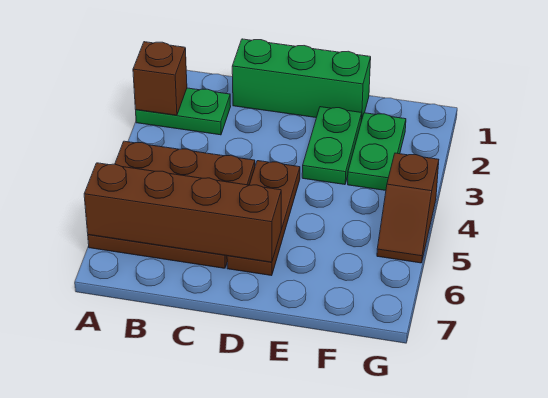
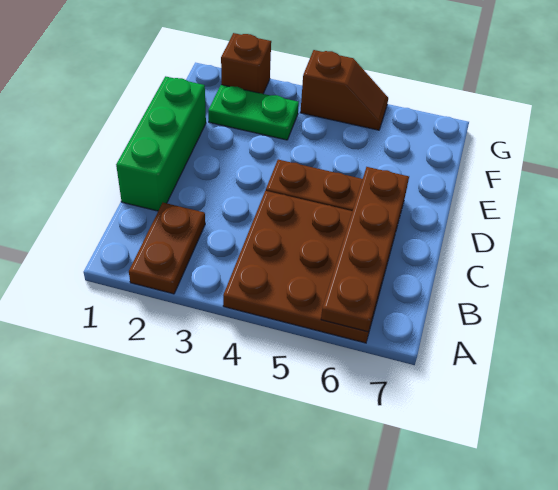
green 1x2 plate [136,88,231,135] -> brown 1x2 plate [129,203,205,294]
brown 1x1 brick [133,42,187,115] -> brown 1x1 brick moved to [221,33,271,94]
brown 1x4 brick [84,163,281,262] -> brown 1x4 plate [321,167,409,332]
green 1x2 plate [302,107,362,185] -> none

